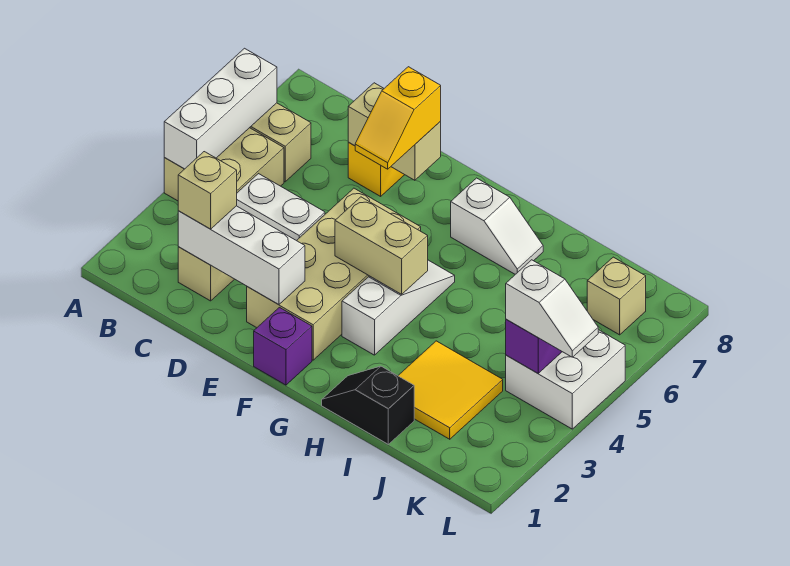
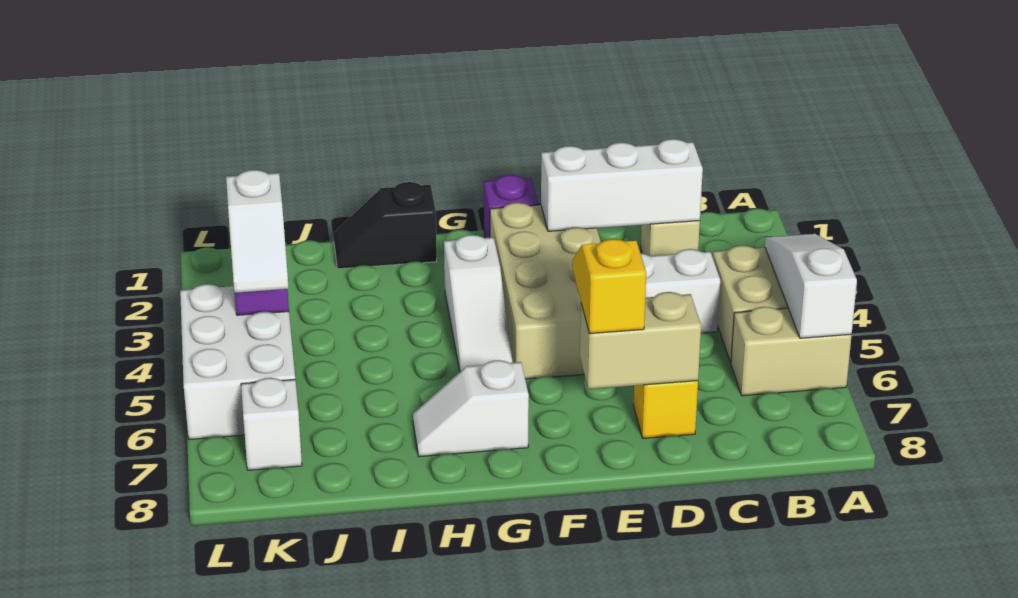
white 1x3 brick [164,48,277,169] -> white 1x3 slope [765,234,857,338]
tan 1x1 brick [178,152,237,229] -> none
tan 1x2 brick [335,197,428,294] -> none
black 1x2 slope [322,366,414,444] -> black 1x2 slope turned to [334,182,437,269]
yellow 2x2 tile [398,341,503,439] -> none
white 2x2 brick [506,330,625,429] -> white 2x3 brick [180,284,295,440]
white 1x2 slope [506,260,598,357] -> white 1x2 slope turned to [226,170,289,293]
tan 1x1 brick [587,257,646,335] -> white 1x1 brick [241,378,302,470]

